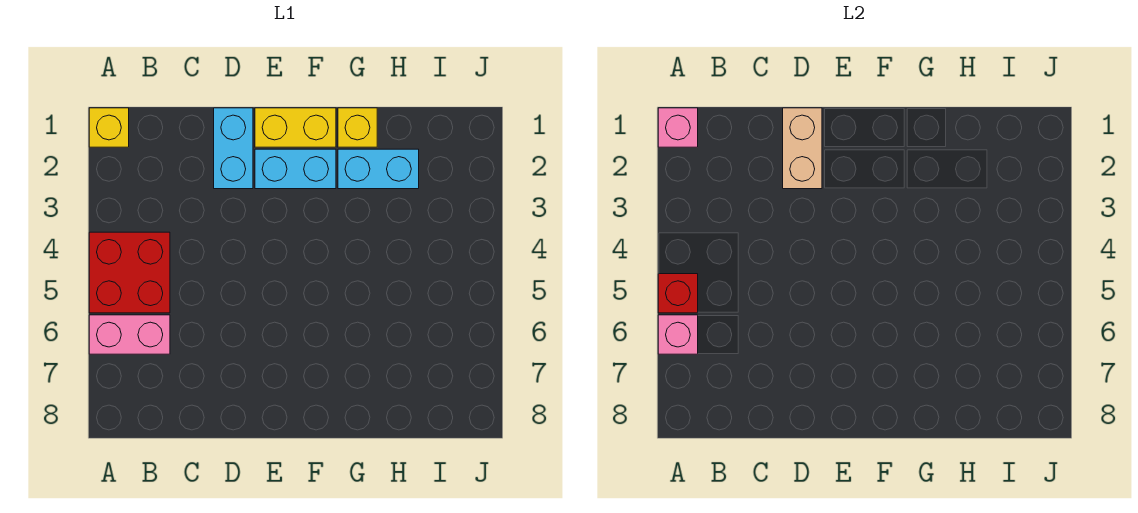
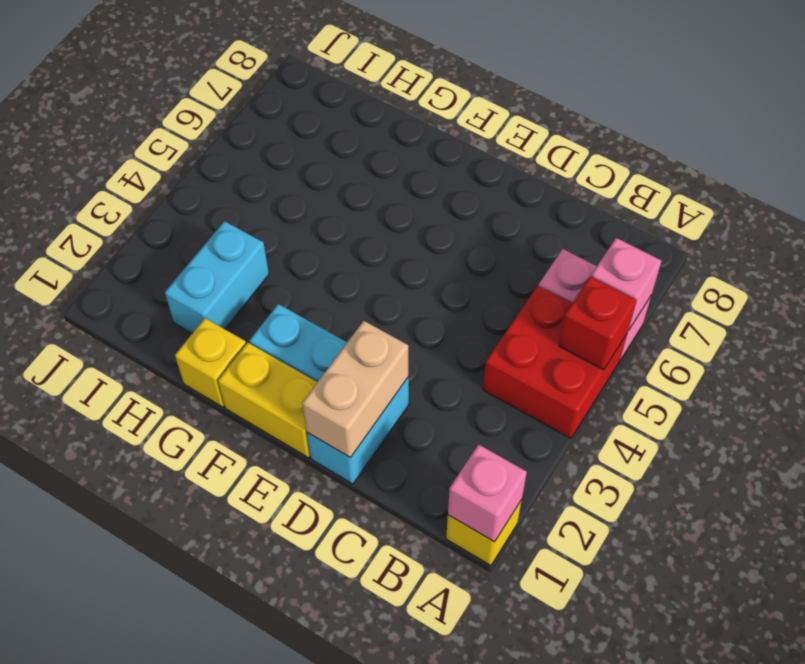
cyan 1x2 brick [338,149,419,189] -> cyan 1x2 brick turned to [165,221,269,333]

